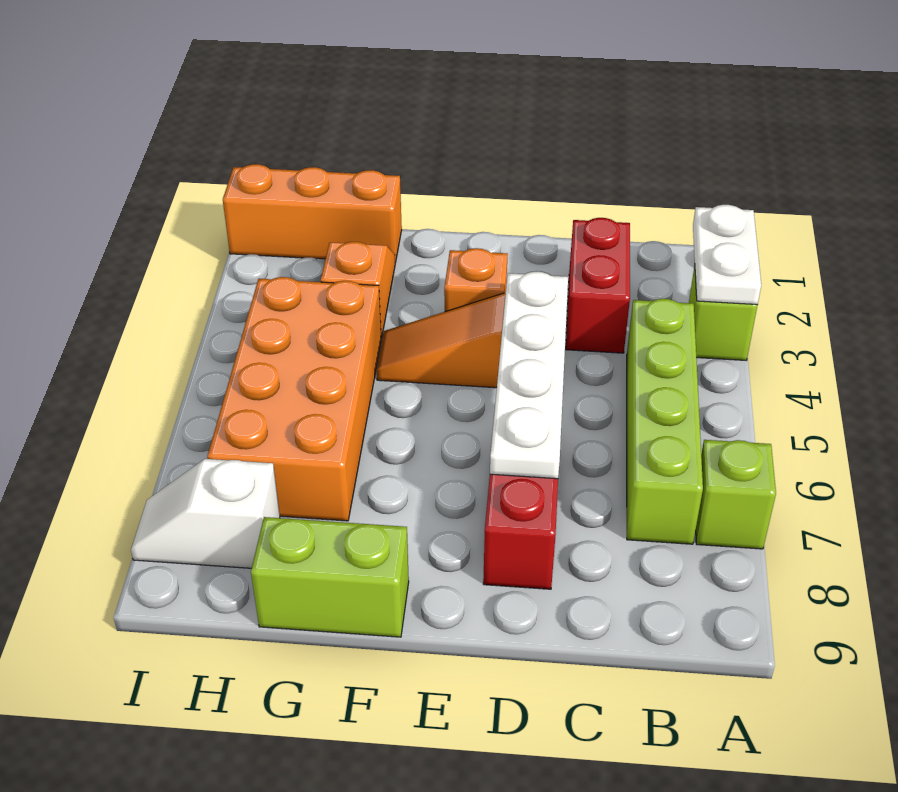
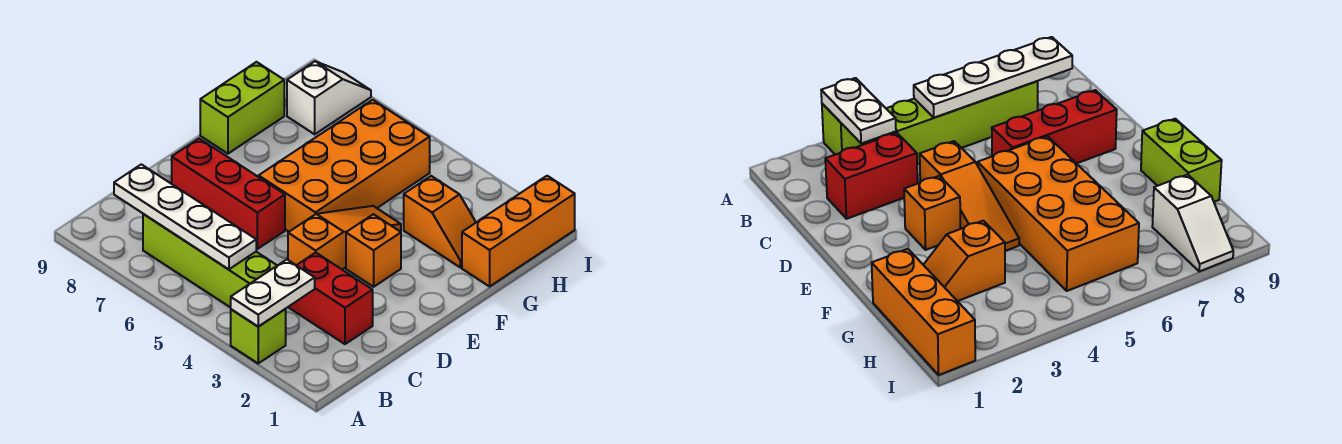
white 1x2 plate [693,205,761,305] -> white 1x2 plate turned to [231,260,315,327]
lime 1x1 brick [696,440,776,549] -> none
white 1x4 plate [490,272,568,479] -> white 1x4 plate moved to [114,164,256,269]
orange 2x4 brick [207,277,381,521] -> orange 2x4 brick turned to [259,100,430,232]

